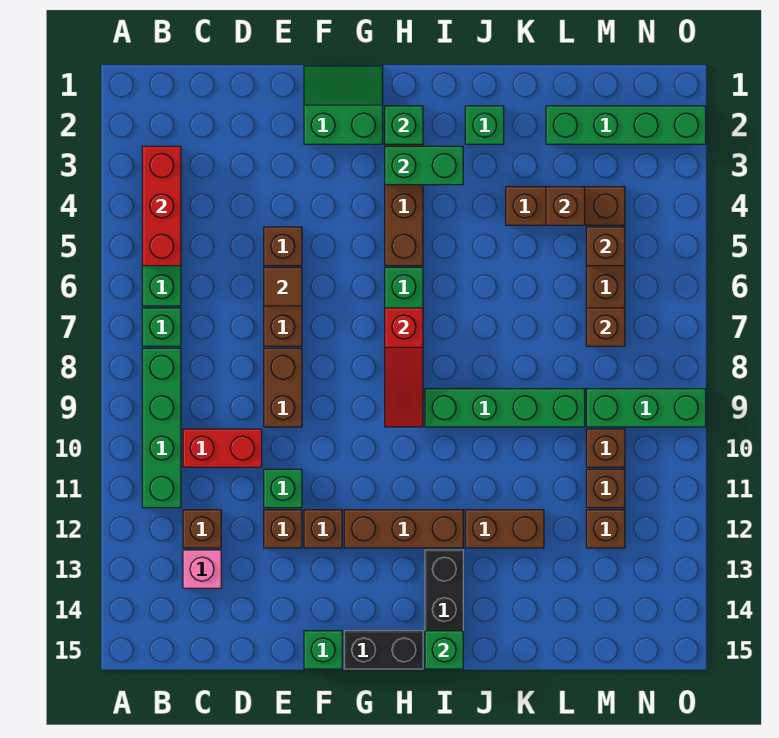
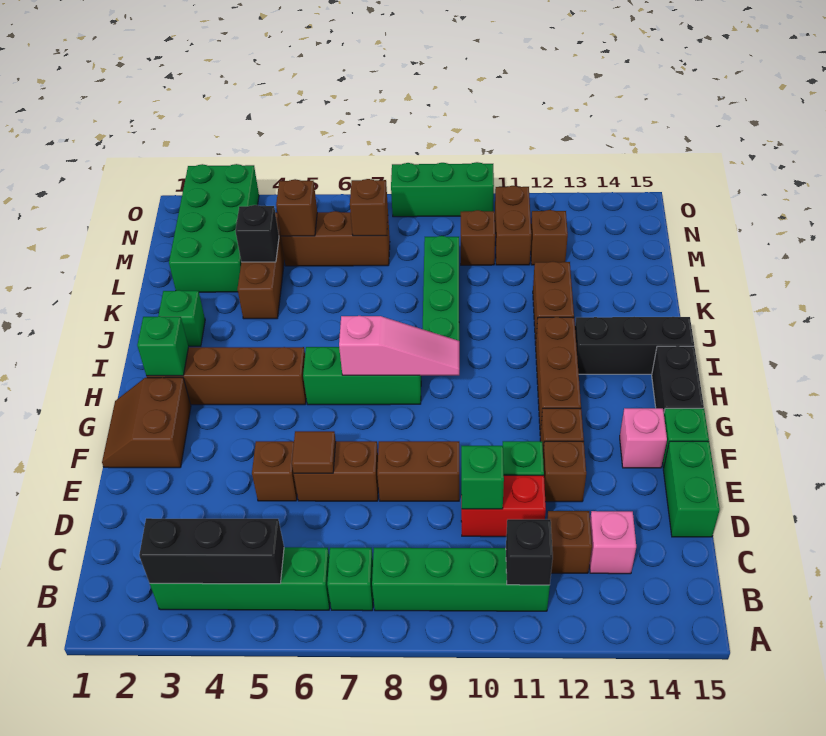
red 1x3 brick [142,146,181,266] -> black 1x3 brick [139,518,284,584]
none -> black 1x1 brick [506,519,553,585]
red 1x2 brick [183,429,262,467] -> red 1x2 brick turned to [461,475,546,537]
green 2x2 slope [304,66,383,144] -> brown 2x2 slope [102,377,191,468]
none -> pink 1x1 brick [620,408,667,468]
green 1x2 brick [385,146,463,185] -> green 1x2 brick moved to [663,441,720,537]
red 1x3 slope [385,308,423,427] -> pink 1x3 slope [339,316,459,376]
green 1x1 brick [425,631,463,669] -> green 1x1 brick moved to [461,446,504,509]
green 1x4 brick [546,106,706,144] -> green 2x4 brick [169,164,259,292]
brown 1x1 brick [546,187,585,225] -> black 1x1 brick [235,205,279,262]
green 1x3 brick [586,389,706,427] -> green 1x3 brick turned to [391,162,494,217]
brown 1x1 brick [586,469,625,508] -> brown 1x2 brick [495,186,531,265]

